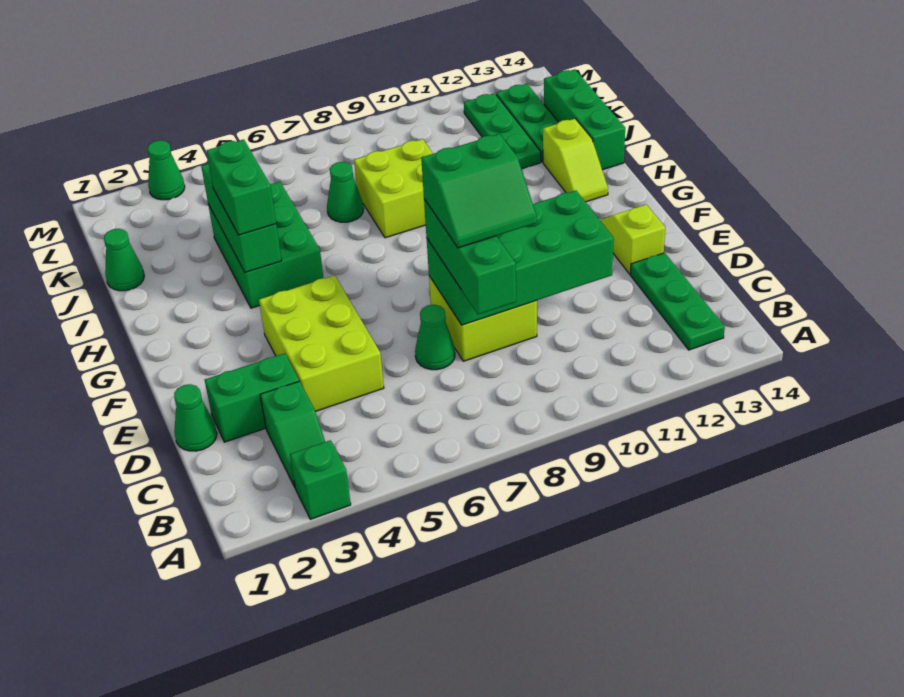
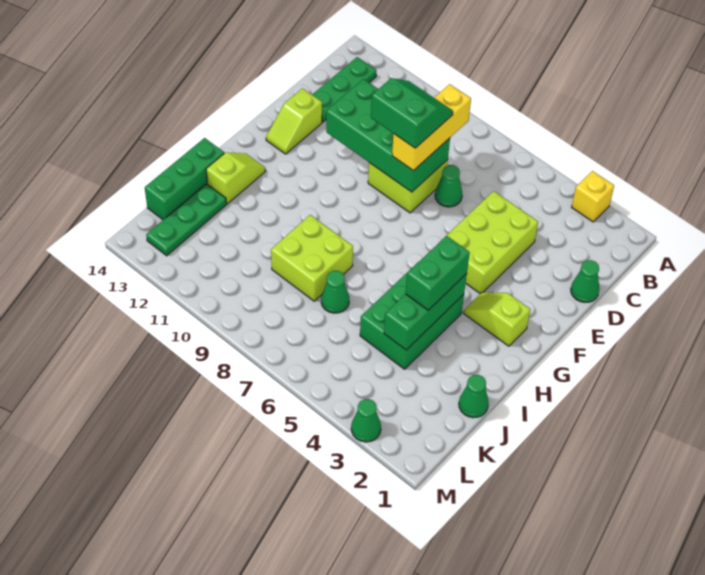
green 1x1 brick [290,440,351,519] -> yellow 1x1 brick [572,171,614,222]
green 1x2 slope [260,381,325,487] -> none
green 1x3 brick [424,199,516,314] -> yellow 1x3 brick [392,84,471,171]
green 1x2 brick [205,353,299,442] -> none
none -> lime 1x2 slope [464,292,530,346]
green 1x3 plate [464,93,541,169] -> none

